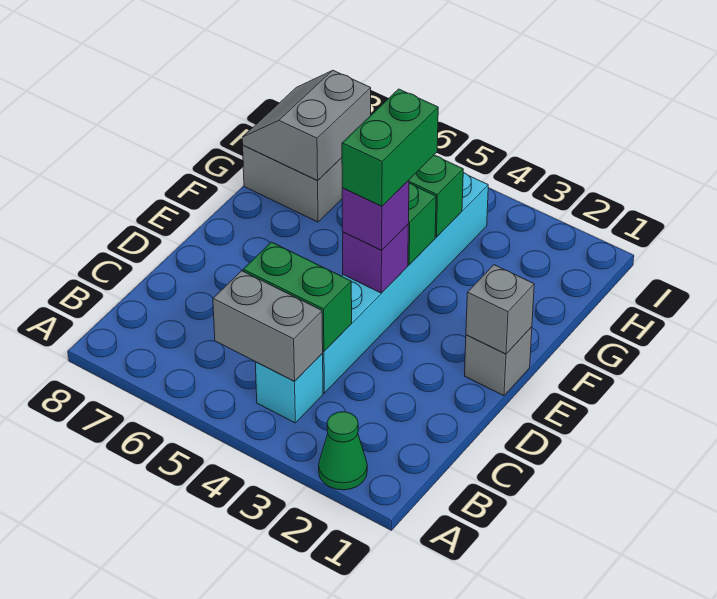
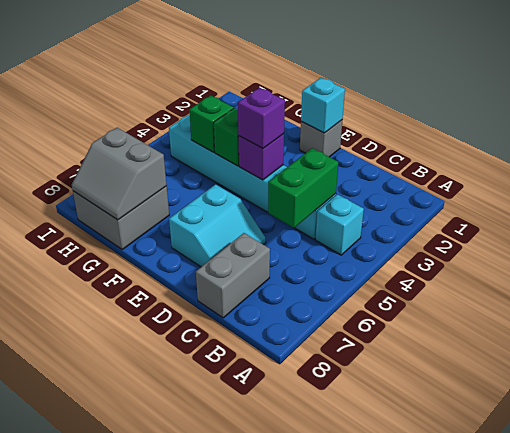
green 1x1 cone [319,412,367,490] -> none
grey 1x2 brick [213,271,323,381] -> grey 1x2 brick moved to [196,233,270,318]
none -> cyan 2x2 slope [169,184,266,267]
grey 1x1 brick [466,265,534,354] -> cyan 1x1 brick [301,78,345,133]
green 1x2 brick [342,89,438,206] -> none

